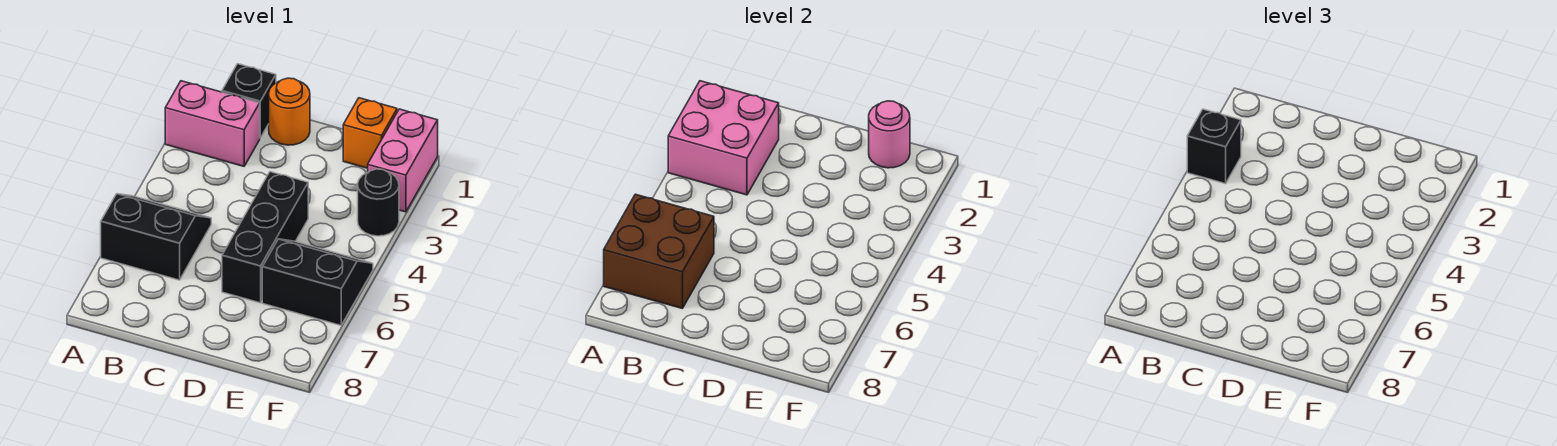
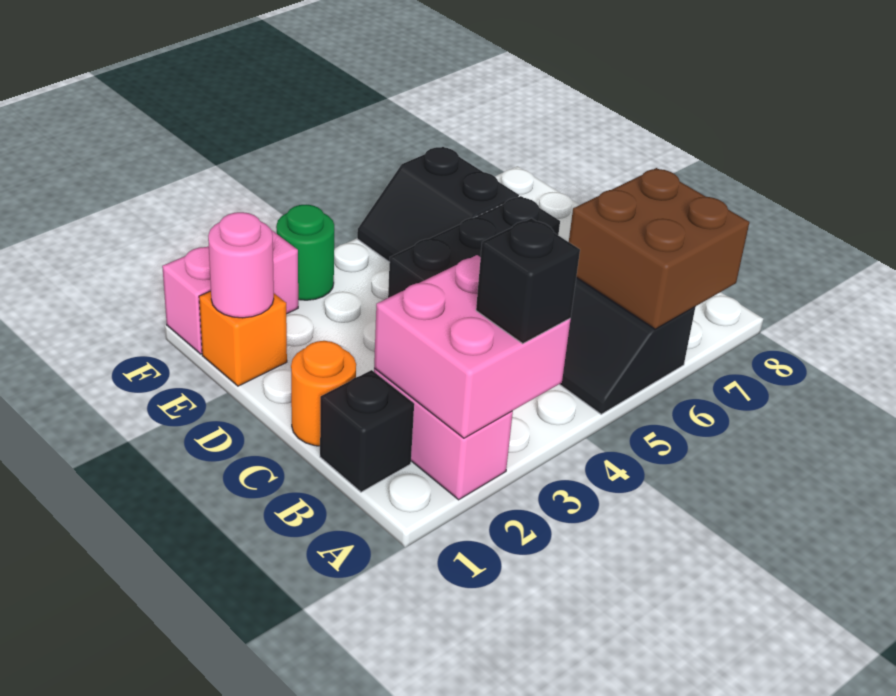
black 1x1 round brick [358,169,399,236] -> green 1x1 round brick [276,205,334,300]

